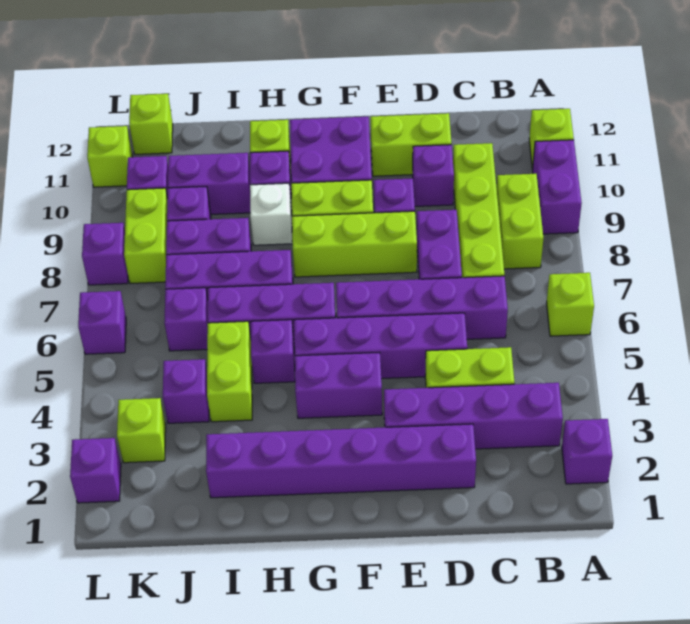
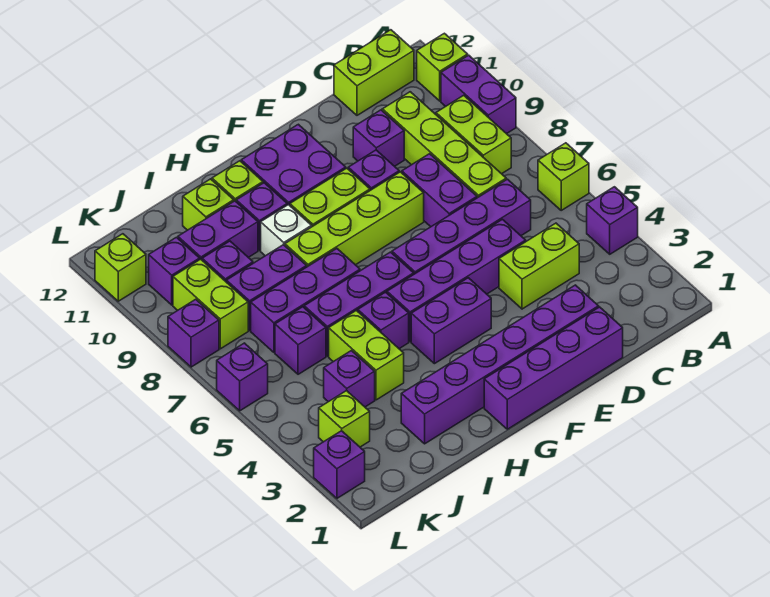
purple 1x1 brick [562,419,612,484] -> purple 1x1 brick moved to [587,187,638,254]
purple 1x4 brick [384,383,563,449] -> purple 1x4 brick moved to [484,307,623,429]
lime 1x2 brick [371,113,452,176] -> lime 1x2 brick moved to [334,30,414,115]
lime 1x3 brick [292,211,417,277] -> lime 1x4 brick [285,172,424,267]
lime 1x1 brick [129,94,173,154] -> lime 1x1 brick moved to [183,179,234,230]

